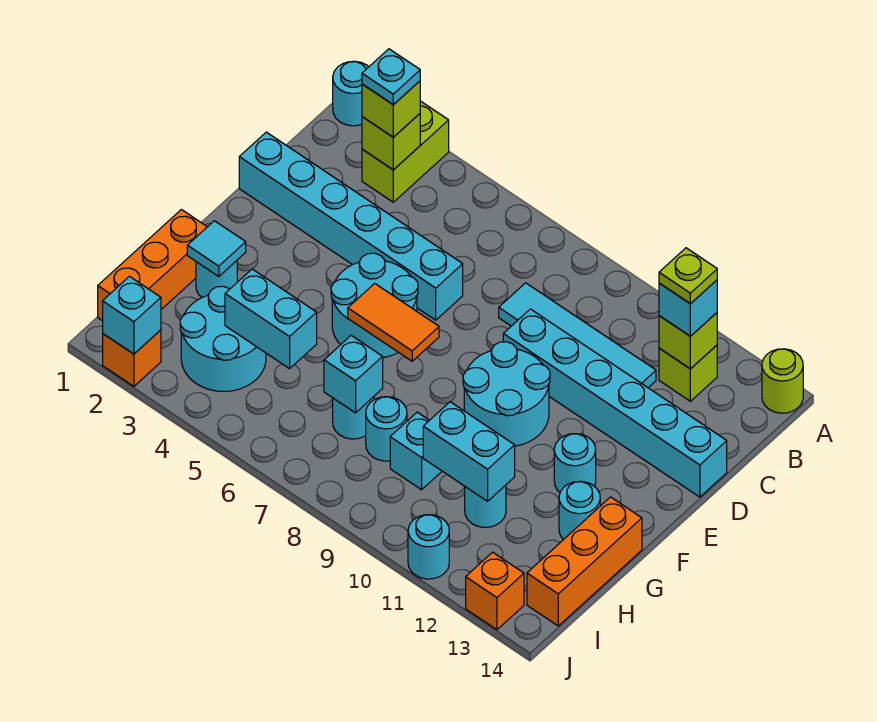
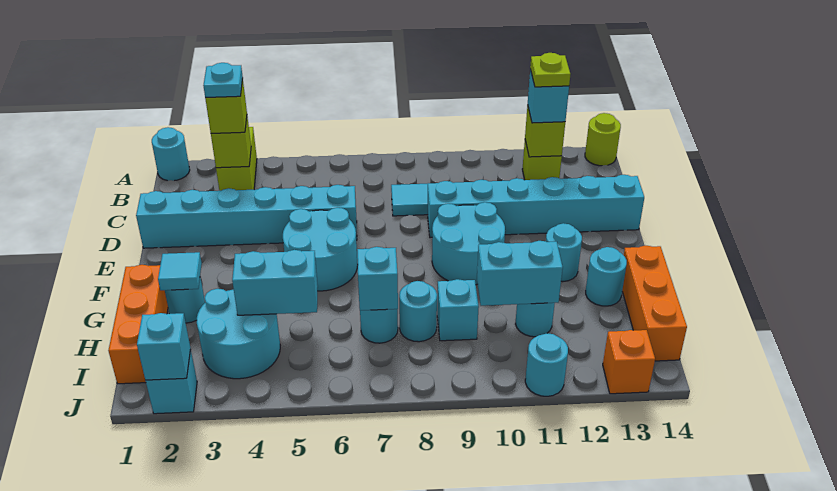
orange 1x2 tile [348,283,439,361] -> none
orange 1x1 brick [103,330,161,386] -> cyan 1x1 brick [146,350,197,414]

